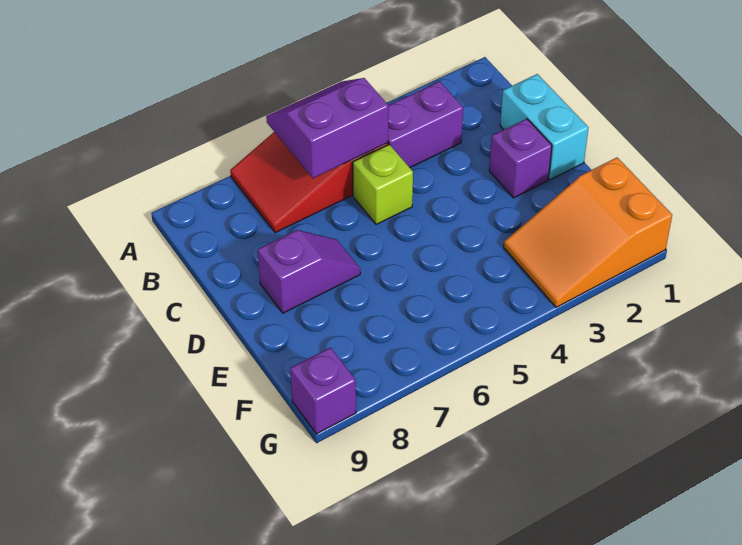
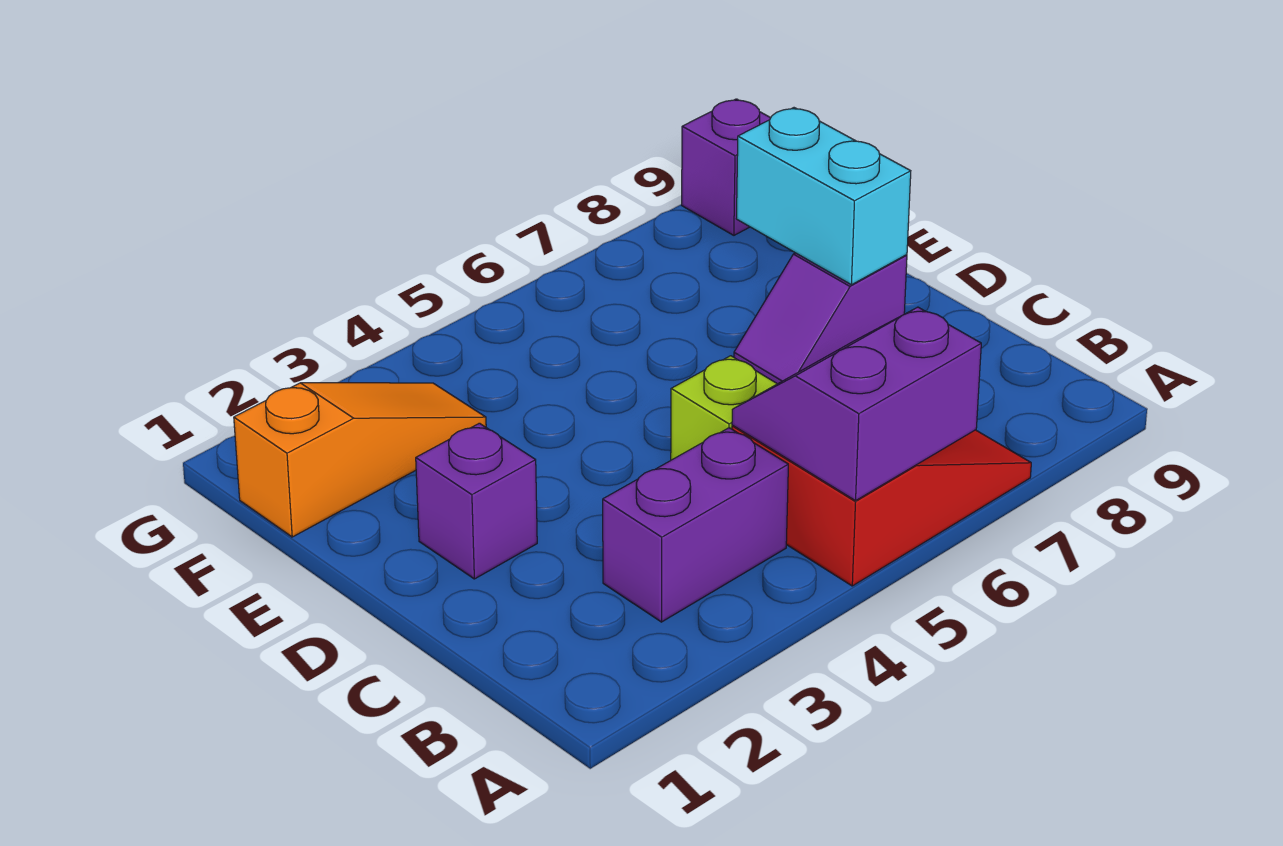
purple 2x2 slope [266,78,389,178] -> purple 2x2 slope turned to [732,307,981,501]
cyan 1x2 brick [500,74,588,180] -> cyan 1x2 brick moved to [736,108,911,285]
orange 2x3 slope [504,158,672,307] -> orange 1x3 slope [234,383,486,537]

